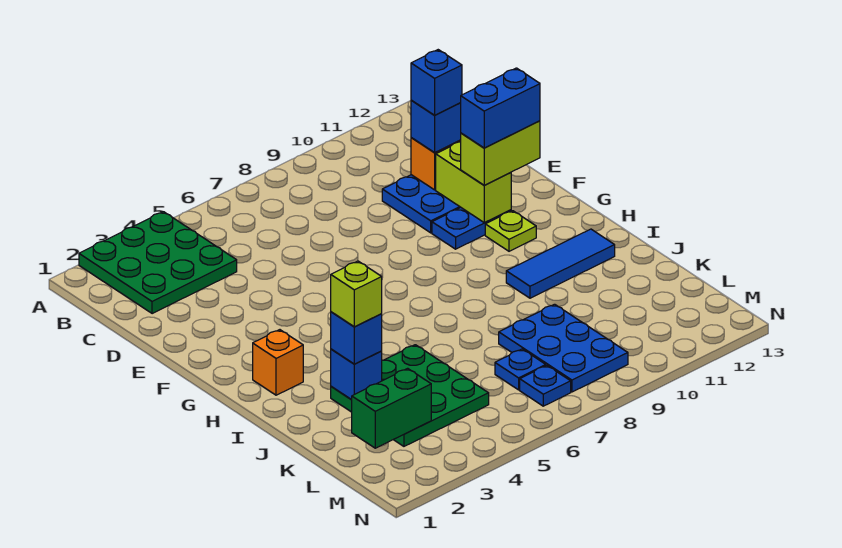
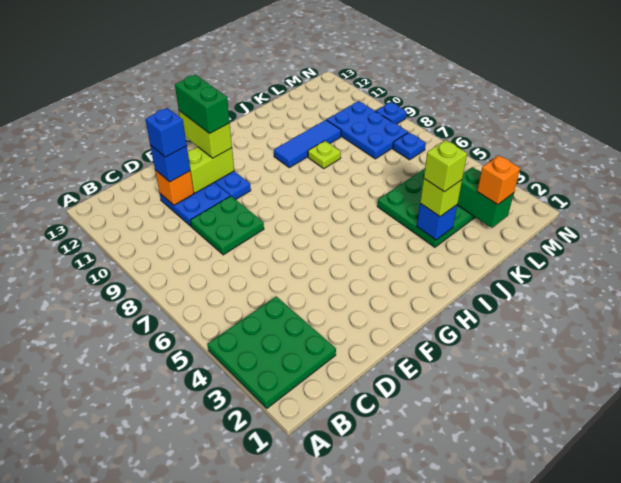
none -> green 2x2 plate [190,196,264,255]
blue 1x2 brick [461,68,540,148] -> green 1x2 brick [175,75,230,134]
lime 1x1 plate [485,211,536,251] -> lime 1x1 plate moved to [308,141,341,168]
orange 1x1 brick [253,330,303,395] -> orange 1x1 brick moved to [477,156,520,205]
blue 1x3 tile [506,229,615,298] -> blue 1x3 tile turned to [274,120,341,168]
blue 1x1 brick [331,312,382,364] -> lime 1x1 brick [420,179,462,216]
blue 2x3 plate [499,304,628,392] -> blue 2x3 plate turned to [327,101,408,159]
blue 1x1 plate [495,349,546,390] -> blue 1x1 plate moved to [376,102,407,124]

